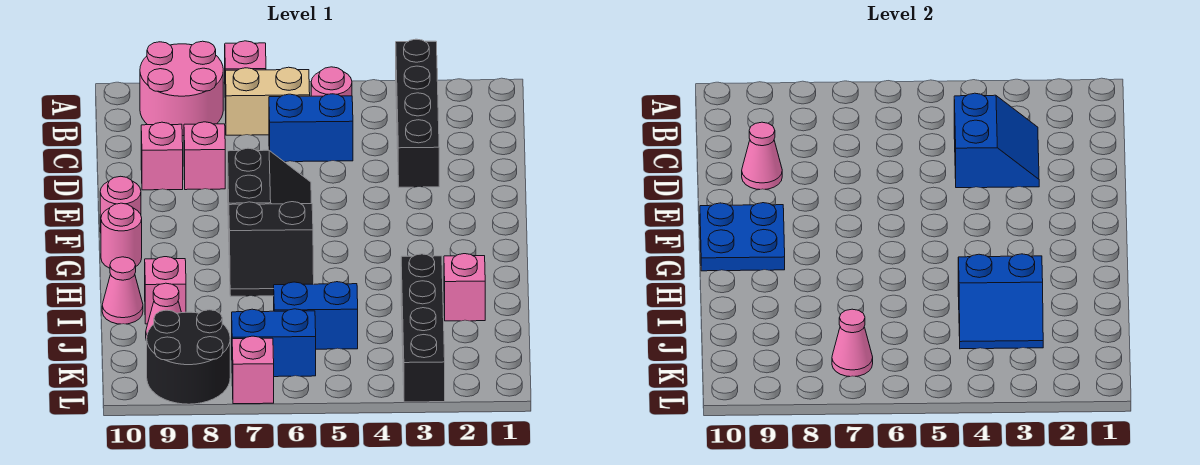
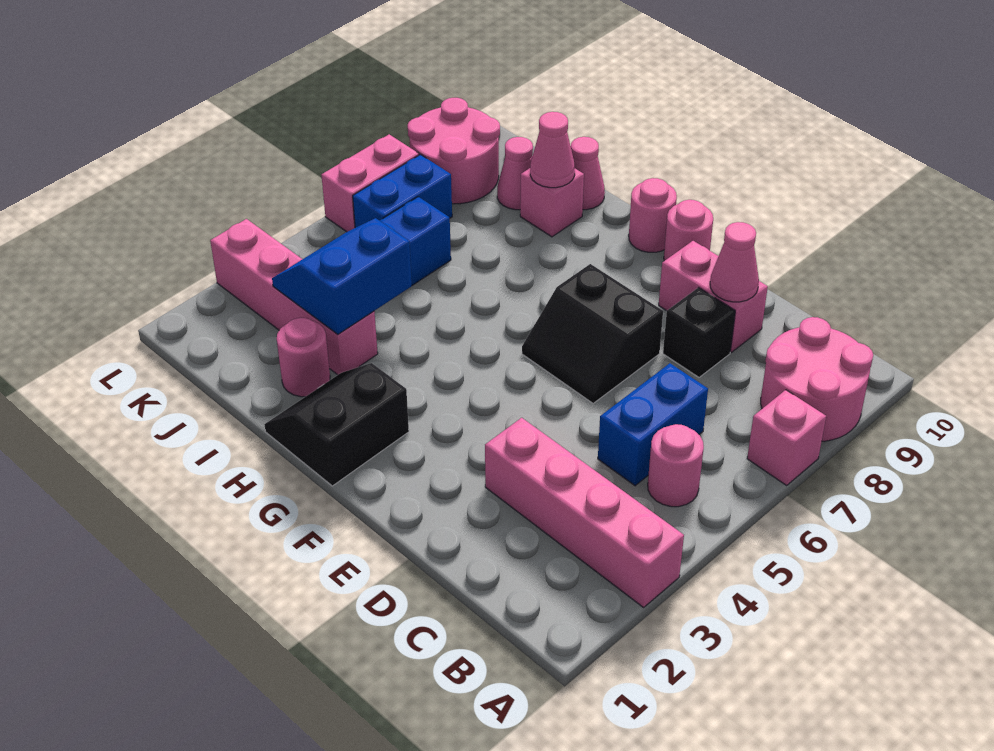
black 1x4 brick [396,39,439,187] -> pink 1x4 brick [485,418,684,607]
tan 1x2 brick [225,67,310,135] -> none
blue 2x2 slope [954,93,1039,188] -> none
pink 1x1 brick [184,122,225,190] -> black 1x1 brick [663,288,735,377]
pink 1x1 brick [141,122,183,190] -> pink 1x2 brick [659,241,768,352]
blue 2x2 plate [700,203,785,271] -> none
black 2x2 slope [229,202,314,296] -> black 2x2 slope moved to [264,363,409,486]
pink 1x1 brick [444,254,485,321] -> pink 1x1 round brick [277,318,330,397]
black 1x4 brick [401,254,445,402] -> pink 1x4 brick [210,219,378,375]
pink 1x1 cone [832,309,873,377] -> pink 1x1 cone moved to [530,112,575,188]
black 2x2 round brick [147,310,230,404] -> pink 2x2 round brick [408,98,500,204]
pink 1x1 brick [232,336,274,404] -> pink 1x2 brick [321,134,419,232]

